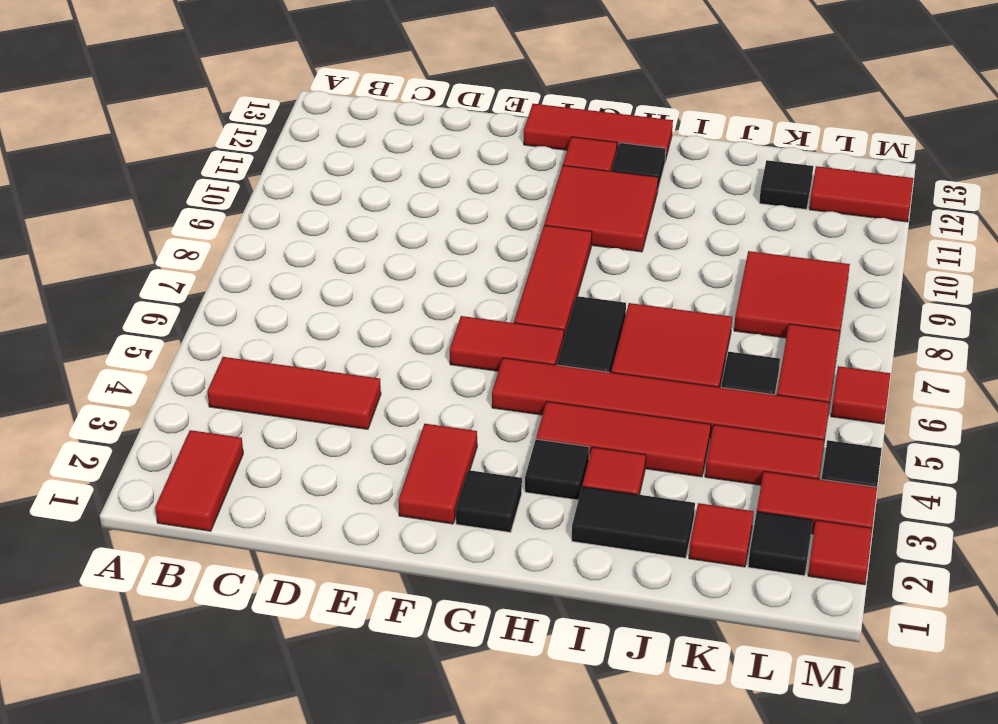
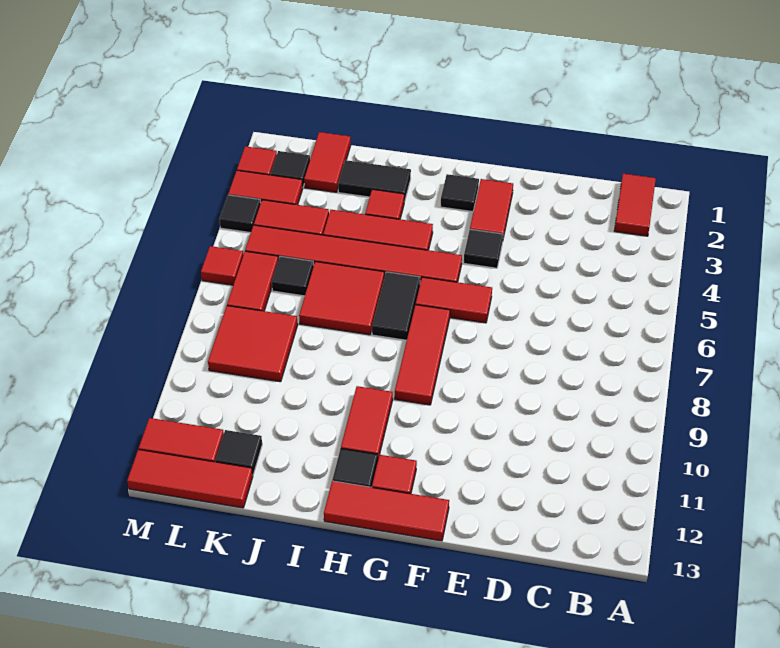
red 1x3 tile [207,357,381,429] -> red 1x3 tile moved to [127,449,253,508]
red 2x2 tile [544,165,658,252] -> red 1x2 tile [341,386,393,458]
black 1x1 tile [525,439,589,500] -> black 1x1 tile moved to [464,229,503,268]
red 1x1 tile [689,503,754,567] -> red 1x2 tile [304,132,351,192]

